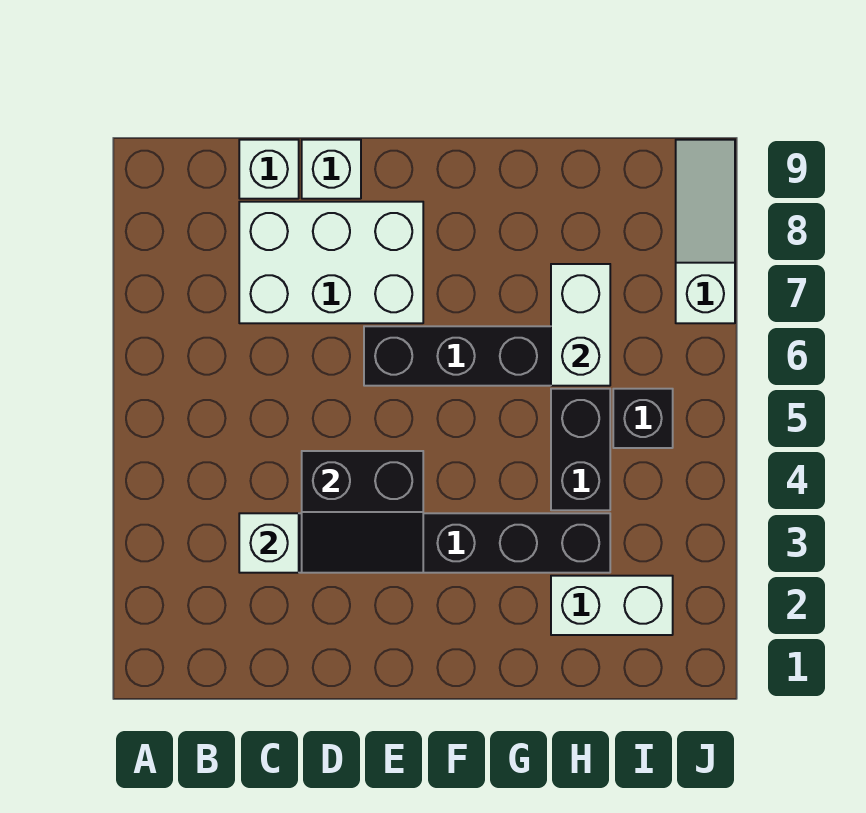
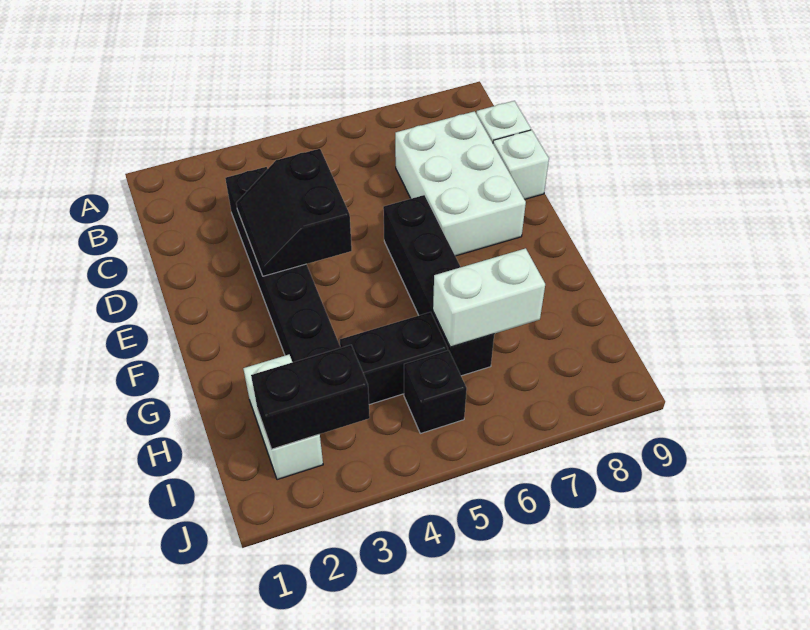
white 1x1 brick [239,513,299,573] -> none
none -> black 1x2 brick [251,345,370,449]
white 1x3 slope [676,140,735,323] -> none

